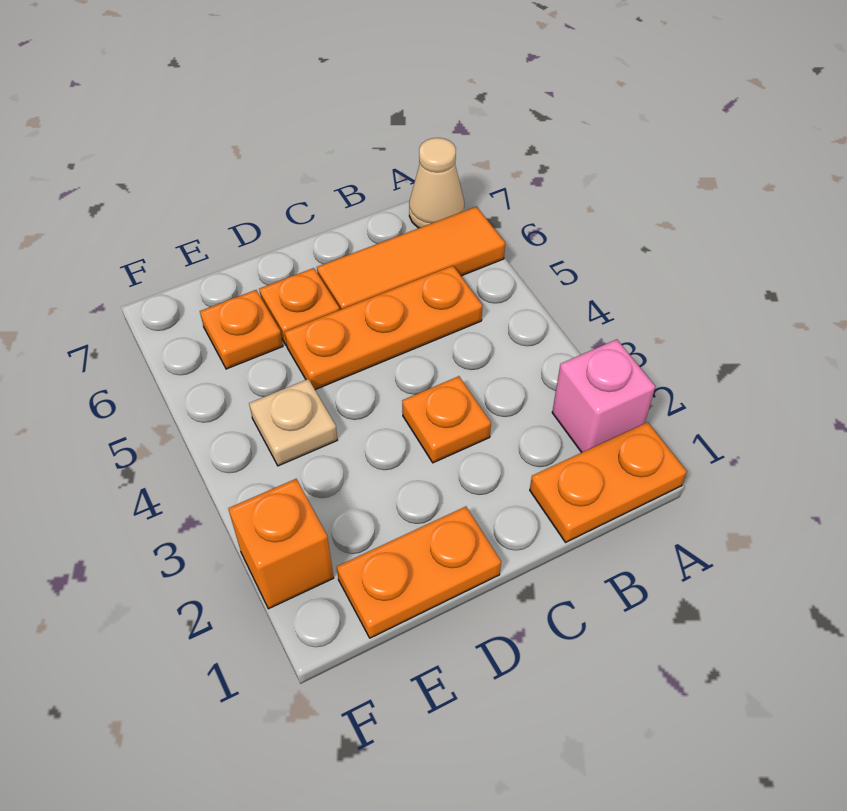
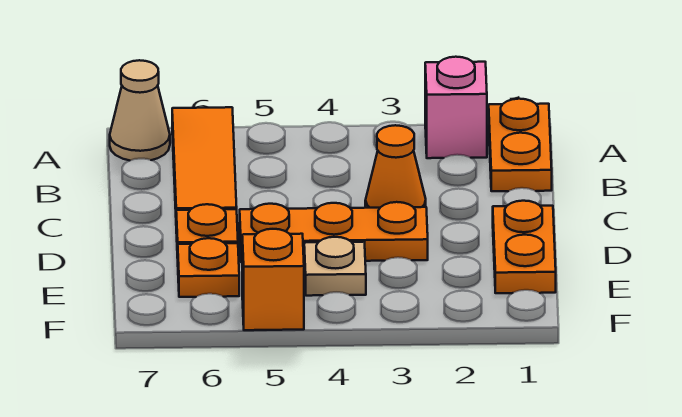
orange 1x3 plate [285,266,483,390] -> orange 1x3 plate turned to [240,202,428,262]
orange 1x1 plate [402,376,491,463] -> orange 1x1 cone [365,125,426,208]
orange 1x1 brick [228,479,334,609] -> orange 1x1 brick moved to [242,229,304,330]

